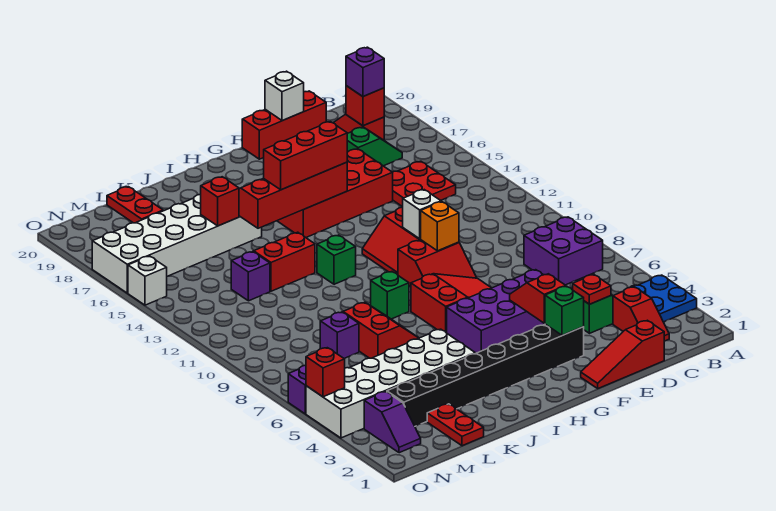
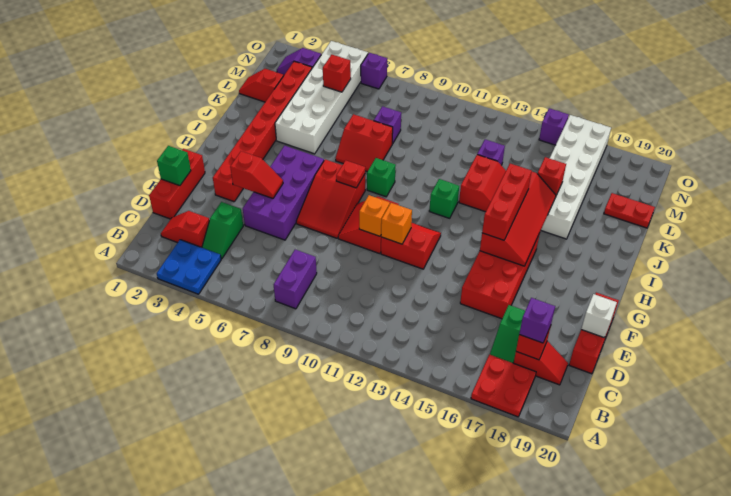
purple 2x2 brick [524,217,603,285] -> purple 1x2 brick [274,250,317,309]
red 2x2 plate [393,161,456,207] -> red 2x2 plate moved to [471,354,536,417]
red 1x3 slope [581,320,664,388] -> red 1x3 brick [149,149,205,219]
red 1x1 plate [573,275,611,304] -> red 1x1 plate moved to [336,160,365,188]
black 1x8 brick [387,324,584,426] -> red 1x8 brick [213,61,312,202]
green 1x1 brick [545,286,584,335] -> green 1x1 brick moved to [157,146,191,186]
white 1x1 brick [403,190,441,239] -> orange 1x1 brick [381,203,412,244]
red 1x2 plate [427,404,484,446] -> red 1x2 slope [239,69,284,102]
red 1x1 brick [306,348,345,397] -> red 1x1 brick moved to [323,55,351,92]
white 1x1 brick [128,256,167,305] -> purple 1x1 brick [539,108,569,145]

